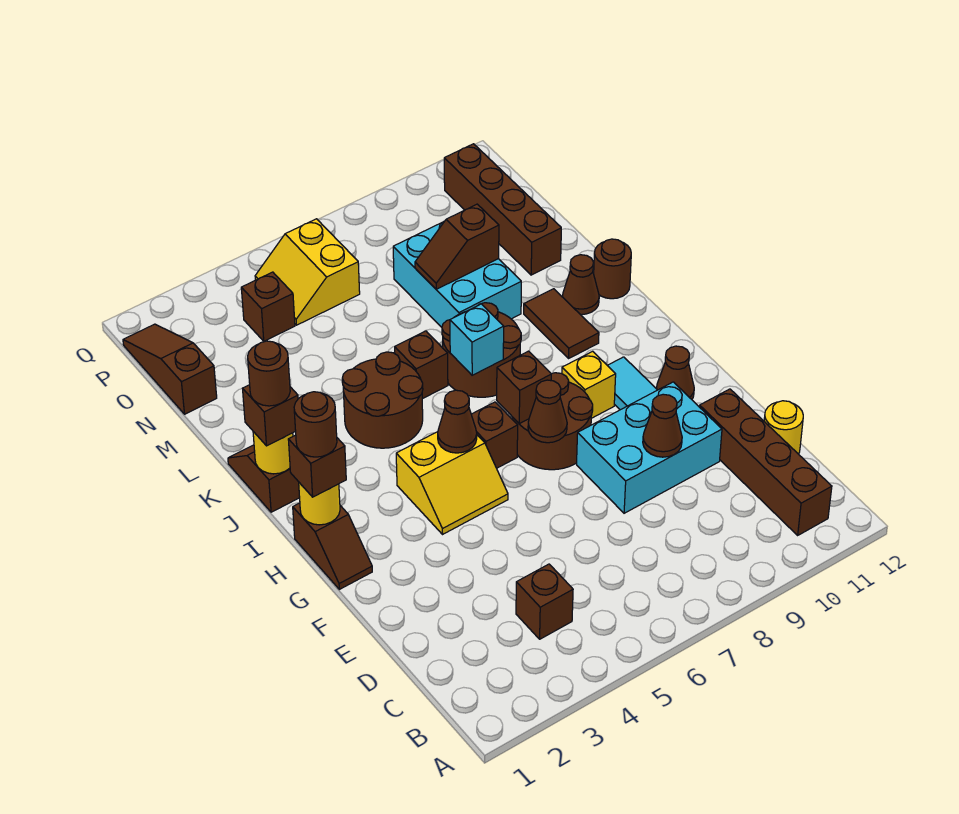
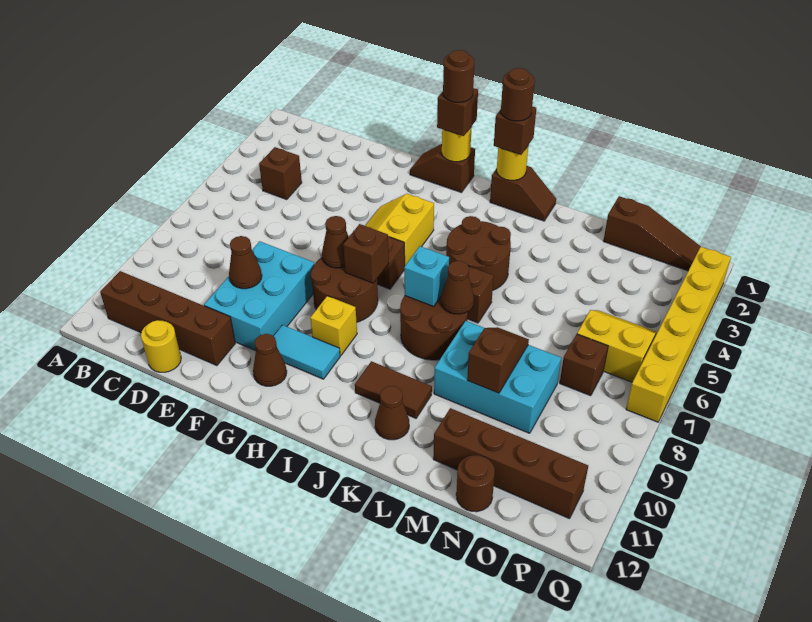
brown 1x1 cone [438,390,477,453] -> brown 1x1 cone moved to [441,261,474,314]
brown 1x1 round brick [594,239,631,299] -> brown 1x1 round brick moved to [456,455,495,512]
brown 1x1 brick [241,272,295,341] -> brown 1x1 brick moved to [560,334,608,396]
none -> yellow 1x6 brick [626,247,731,422]

